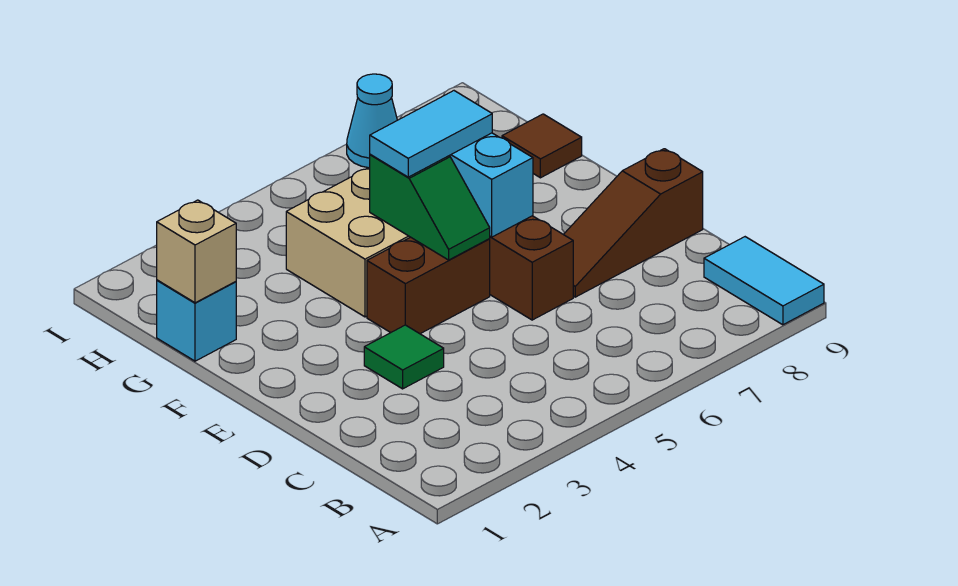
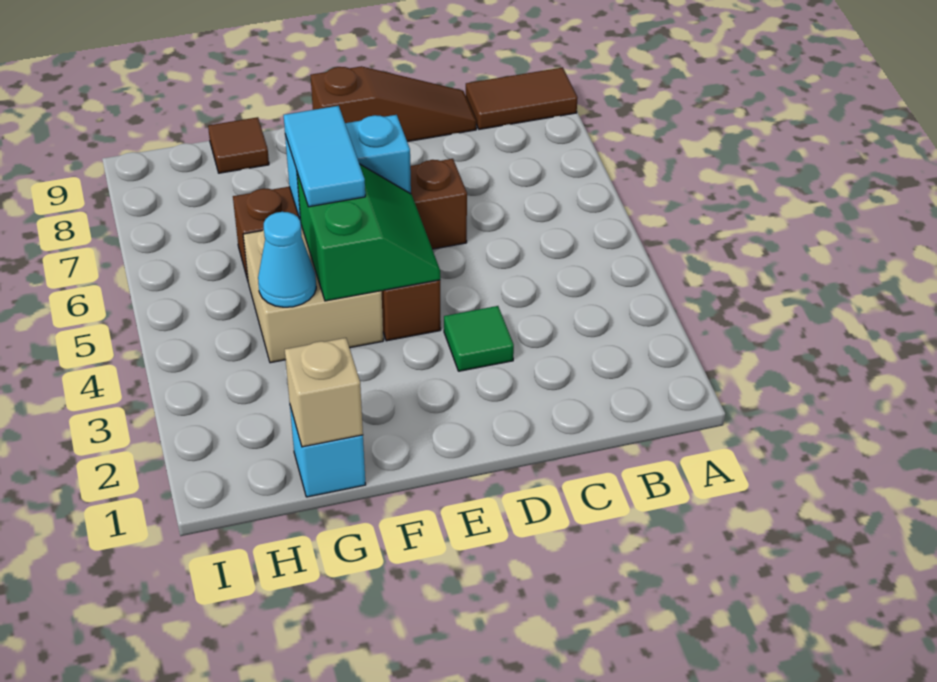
cyan 1x2 tile [704,237,824,325] -> brown 1x2 tile [466,67,578,129]
brown 1x3 slope [563,149,703,297] -> brown 1x3 slope turned to [311,66,476,142]
green 1x2 slope [370,154,490,260] -> green 2x2 slope [297,164,440,301]
cyan 1x1 cone [347,74,397,168] -> cyan 1x1 cone moved to [258,212,316,307]

